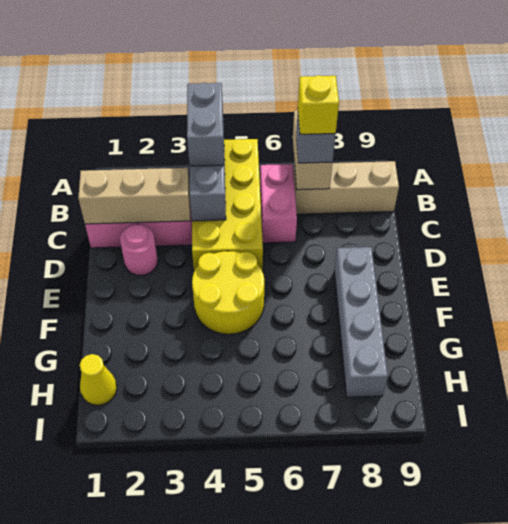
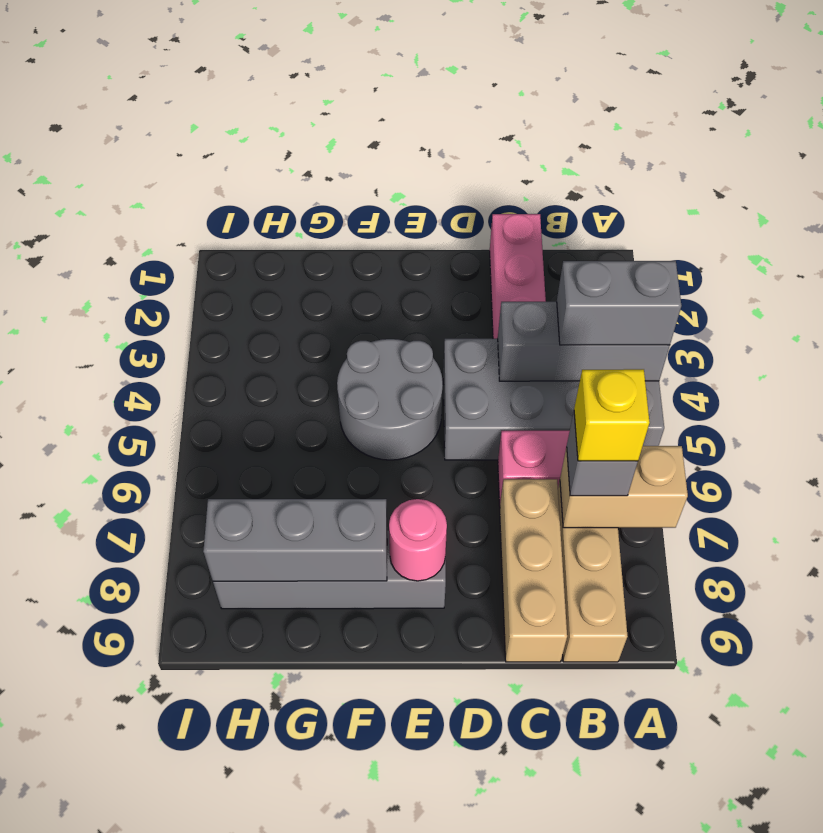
yellow 2x4 brick [192,139,263,271] -> grey 2x4 brick [443,339,664,460]
tan 1x3 brick [78,168,190,224] -> tan 1x3 brick moved to [500,479,567,662]
pink 1x1 round brick [120,224,158,275] -> pink 1x1 round brick moved to [389,499,447,581]
yellow 2x2 round brick [192,251,264,334] -> grey 2x2 round brick [337,339,443,460]
none -> grey 1x3 brick [203,499,387,581]
yellow 1x1 cone [80,354,117,405] -> none

